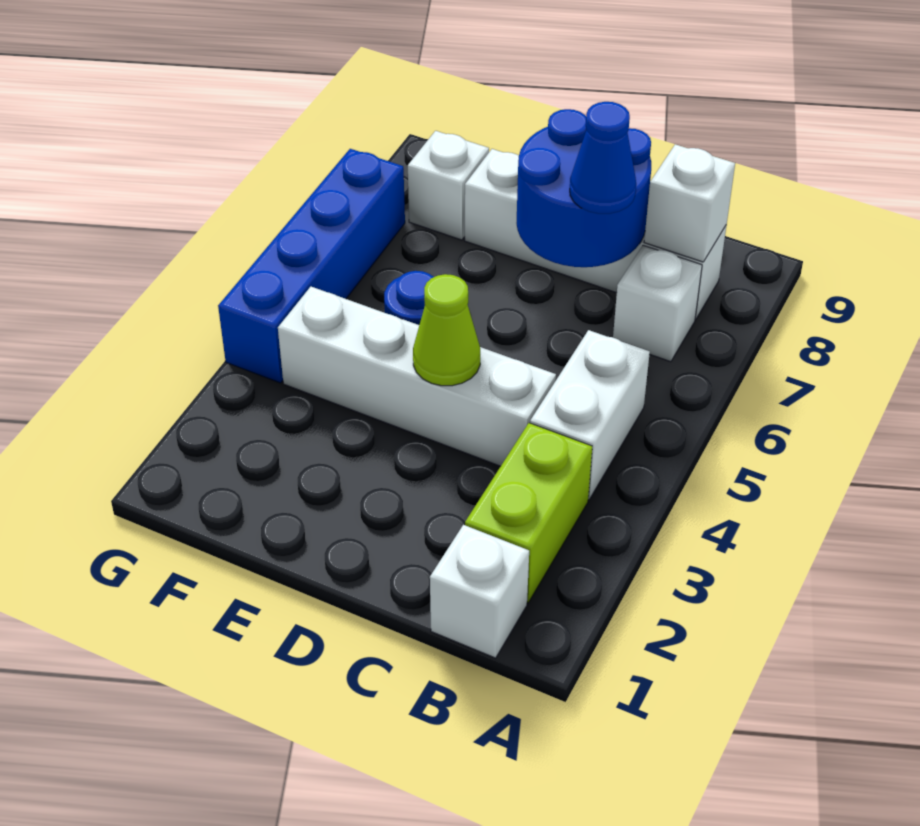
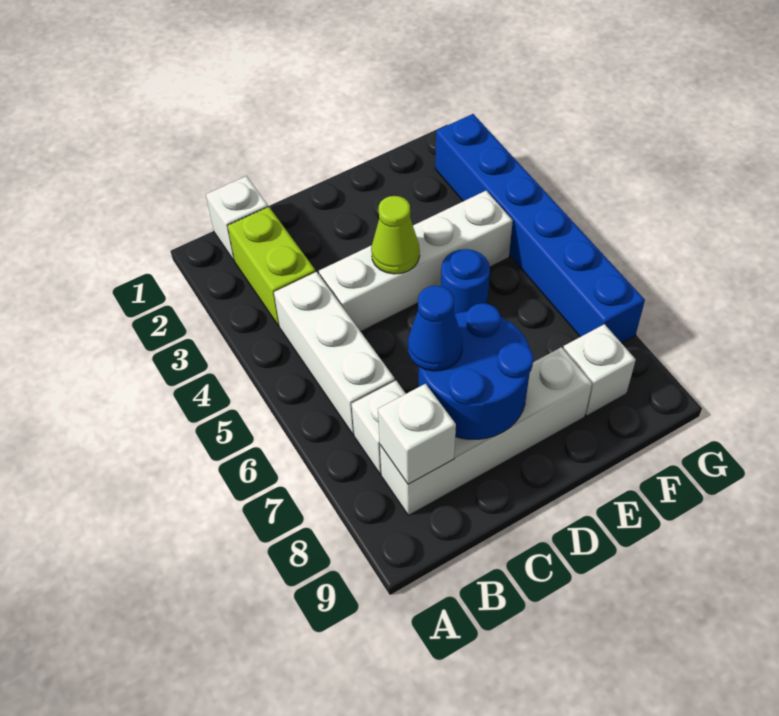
white 1x2 brick [530,330,650,500] -> white 1x3 brick [274,272,395,435]
blue 1x4 brick [218,149,405,383] -> blue 1x6 brick [435,114,645,343]

